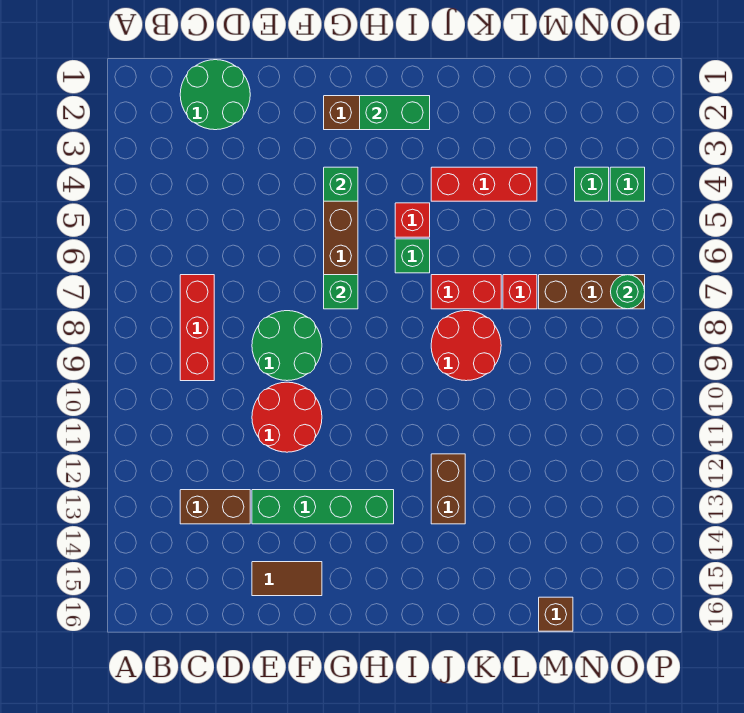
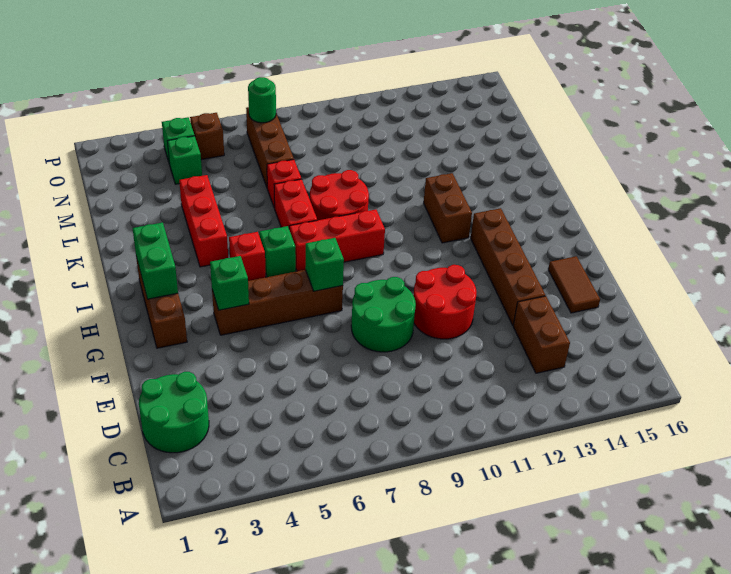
red 1x3 brick [180,275,214,381] -> red 1x3 brick moved to [289,210,385,271]
green 1x4 brick [252,490,394,524] -> brown 1x4 brick [471,208,545,325]
brown 1x2 brick [431,454,465,524] -> brown 1x2 brick turned to [424,173,472,243]
brown 1x1 brick [539,597,573,631] -> brown 1x1 brick moved to [190,113,224,160]

